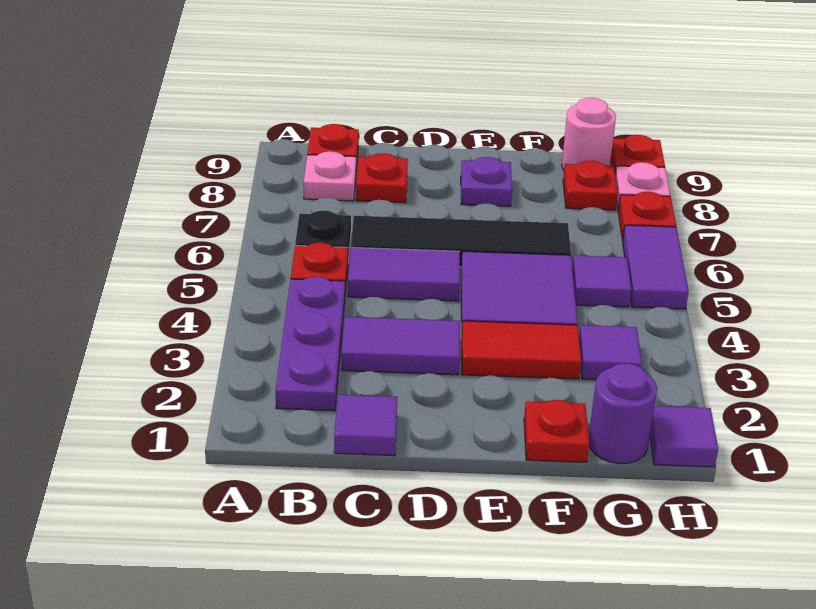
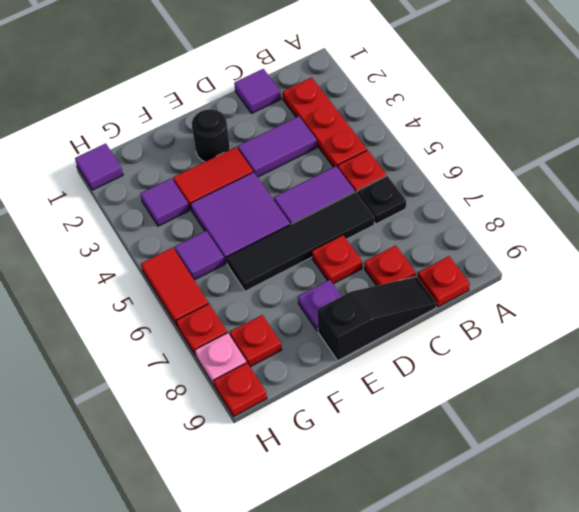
purple 1x3 plate [276,276,345,411] -> red 1x3 plate [283,77,367,167]
pink 1x1 plate [304,151,356,201] -> none
none -> black 1x3 slope [317,277,437,360]
none -> black 1x1 round brick [192,109,230,162]
red 1x1 plate [524,400,589,462] -> red 1x1 plate moved to [312,235,362,284]
purple 1x1 round brick [589,363,657,464] -> none
pink 1x1 round brick [562,98,616,170] -> none
purple 1x2 tile [623,225,689,309] -> red 1x2 tile [141,248,209,326]

